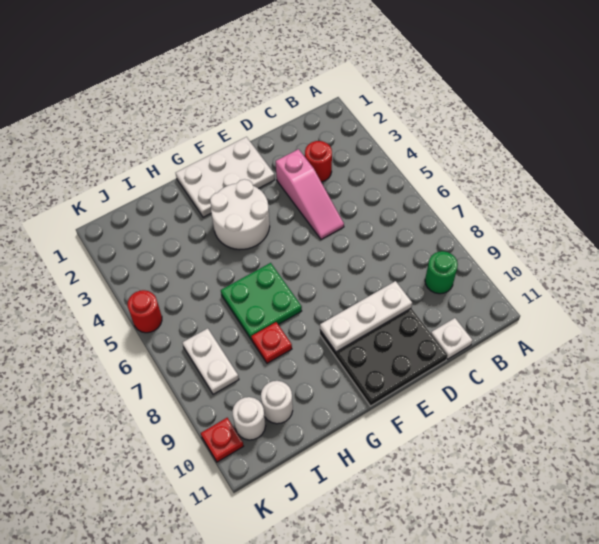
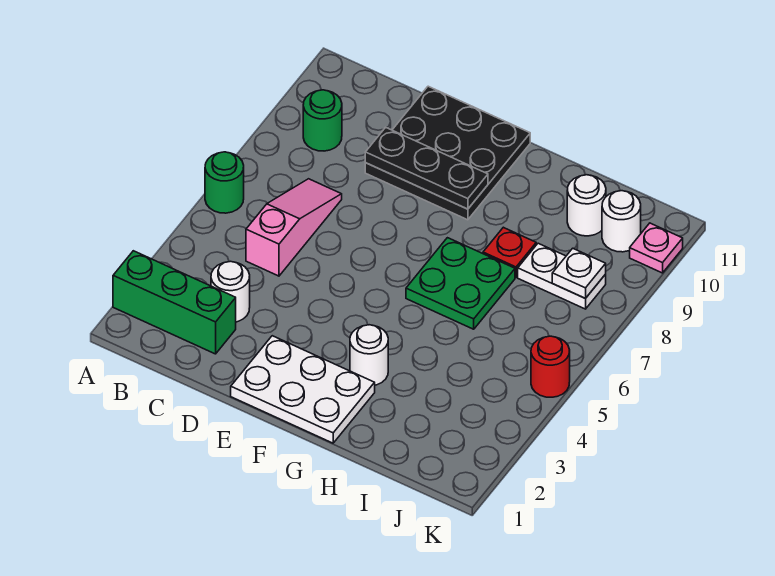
none -> green 1x3 brick [113,251,236,354]
none -> green 1x1 round brick [205,152,244,213]
red 1x1 round brick [305,141,332,182] -> white 1x1 round brick [211,261,250,322]
white 1x1 plate [431,318,472,359] -> white 1x1 plate moved to [552,248,606,298]
pink 1x3 slope [276,149,344,239] -> pink 1x3 slope moved to [246,179,342,276]
white 1x3 plate [320,281,412,352] -> black 1x3 plate [365,127,488,209]
white 2x2 round brick [210,179,270,250] -> white 1x1 round brick [350,325,388,385]
white 1x2 plate [182,328,239,394] -> white 1x2 plate turned to [518,243,606,309]
red 1x1 plate [201,418,244,462] -> pink 1x1 plate [630,223,683,273]

